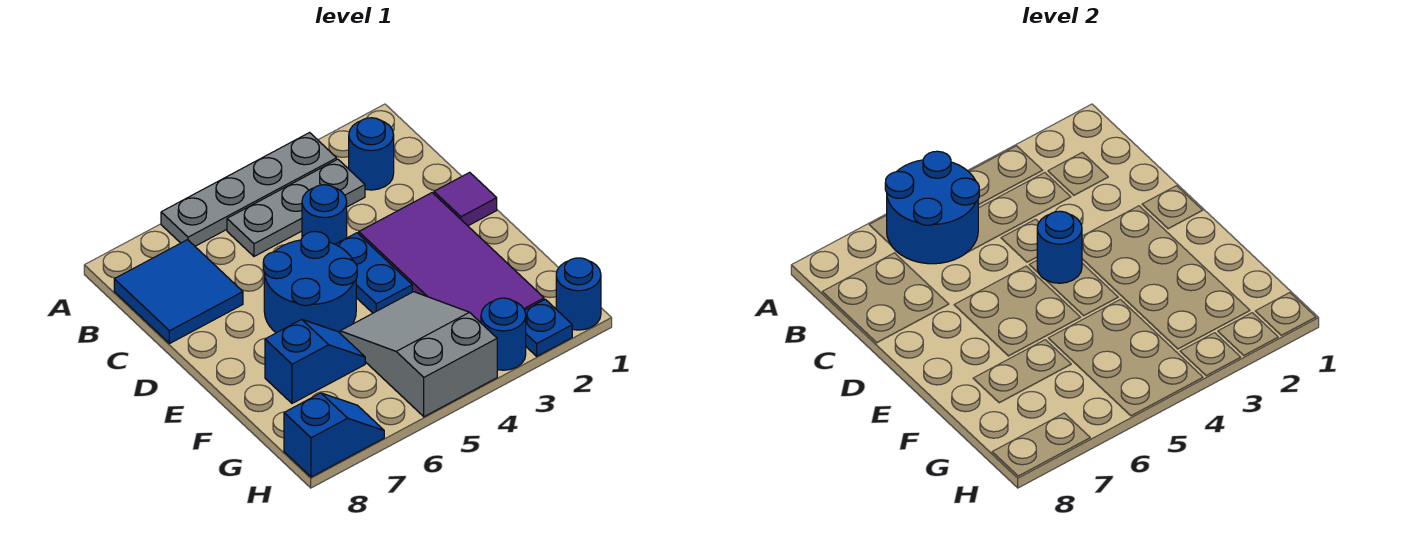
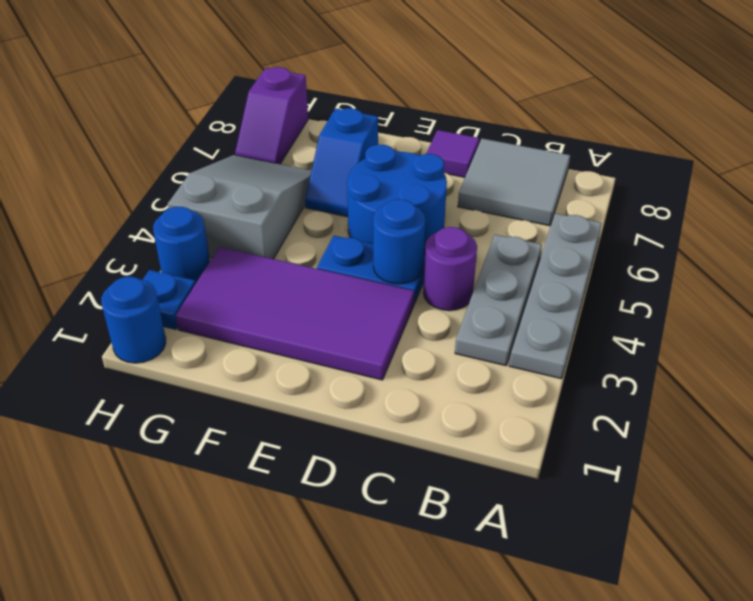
blue 2x2 round brick [885,151,979,264] -> none
blue 1x1 round brick [349,118,394,190] -> none
blue 2x2 tile [114,240,243,344] -> grey 2x2 tile [458,139,570,226]
blue 1x1 round brick [302,185,347,244] -> purple 1x1 round brick [423,227,477,311]
purple 1x1 tile [434,172,497,226] -> purple 1x1 tile moved to [426,130,479,177]
grey 2x3 slope [340,292,497,417] -> grey 2x3 slope turned to [168,155,311,259]
blue 1x2 slope [284,393,384,477] -> purple 1x2 slope [235,67,308,164]

